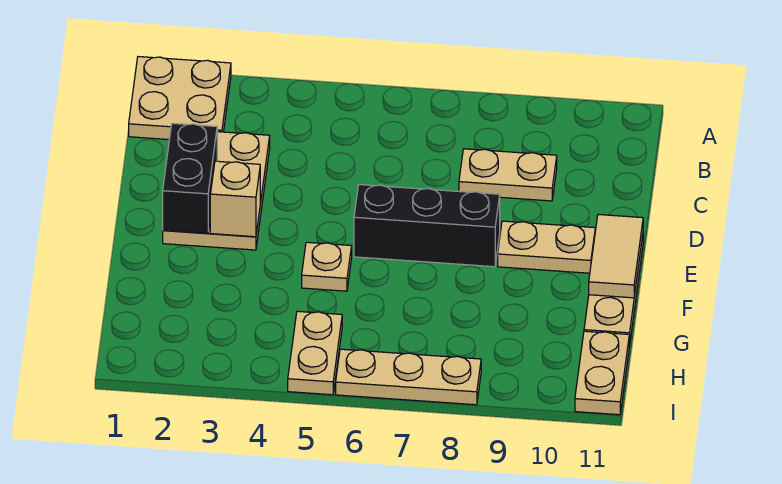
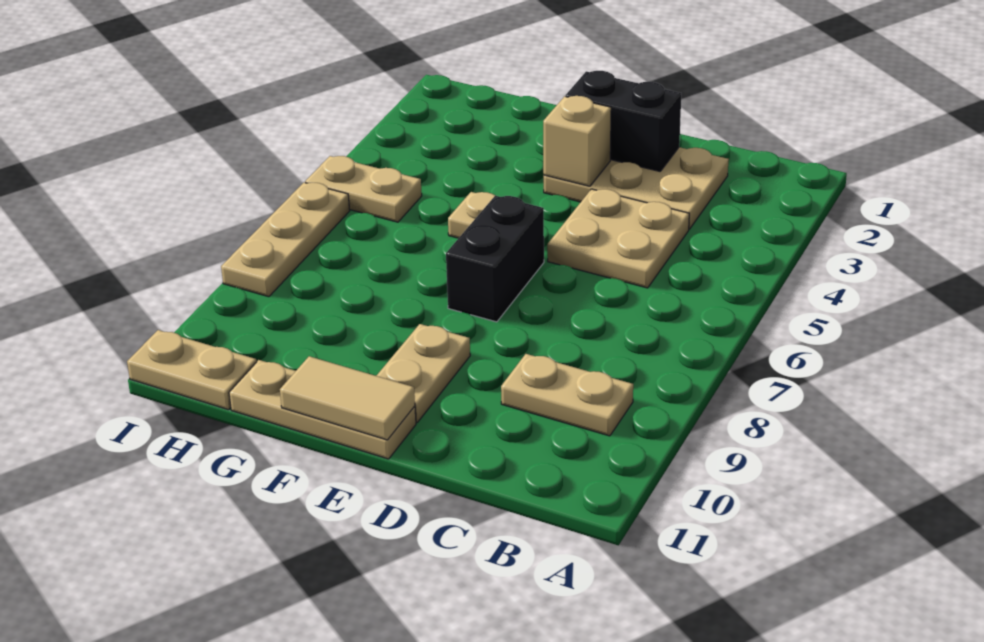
tan 2x2 plate [129,57,231,140] -> tan 2x2 plate moved to [547,189,689,288]
tan 1x2 plate [459,149,557,201] -> tan 1x2 plate turned to [501,354,633,436]
black 1x3 brick [354,185,500,267] -> black 1x2 brick [446,196,544,322]

